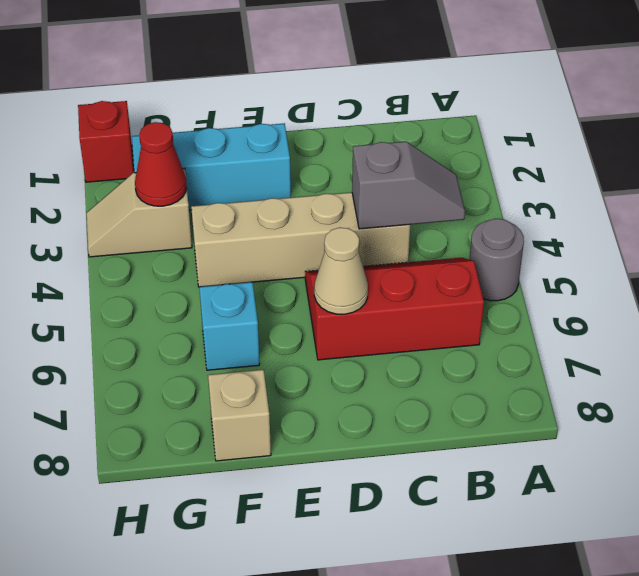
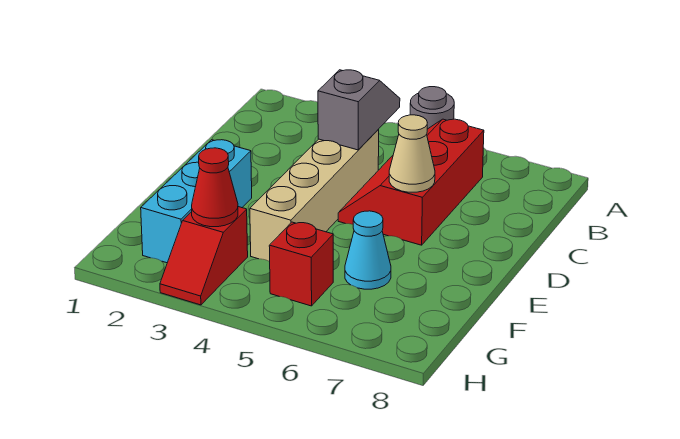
cyan 1x1 brick [199,282,260,370] -> cyan 1x1 cone [345,211,391,289]
tan 1x1 brick [208,370,271,461] -> none
tan 1x2 slope [86,168,192,257] -> red 1x2 slope [160,207,248,305]
red 1x1 brick [78,101,134,182] -> red 1x1 brick moved to [269,222,333,306]

